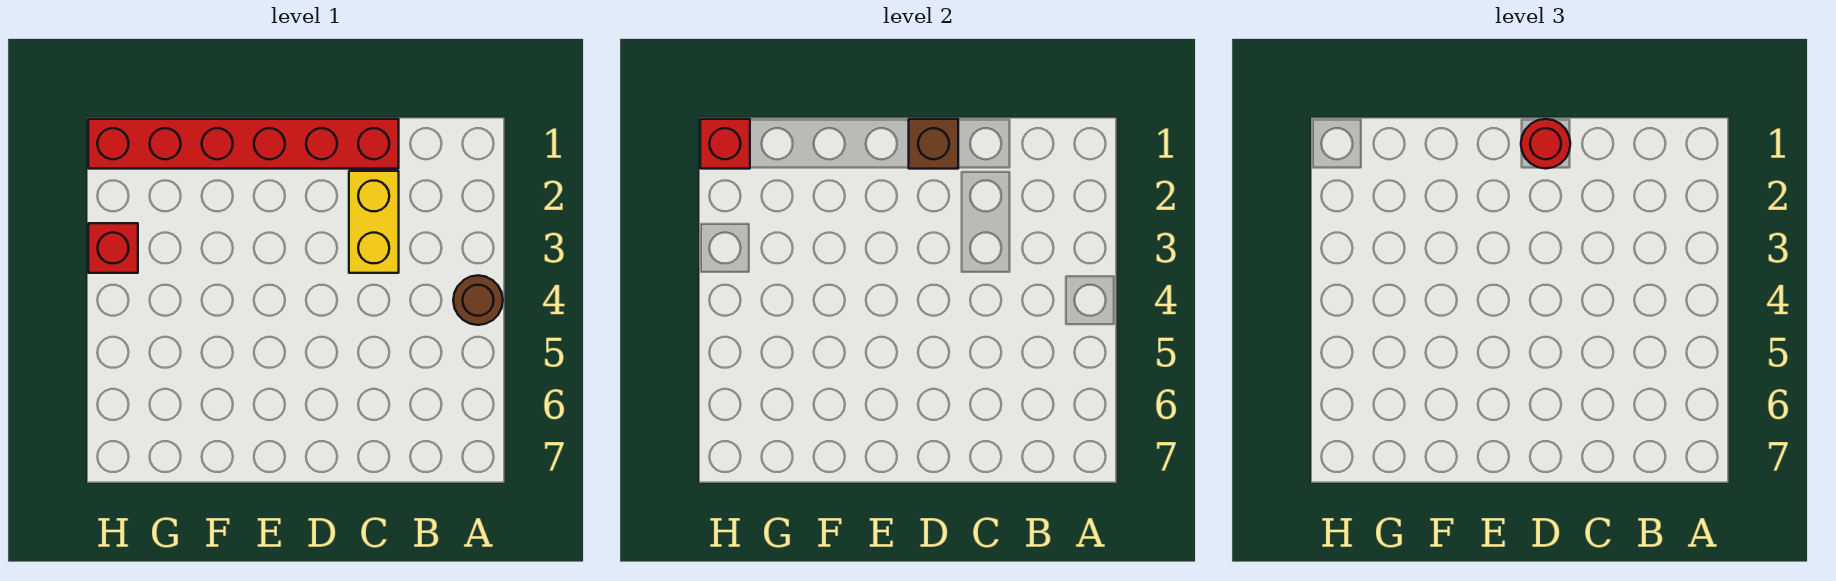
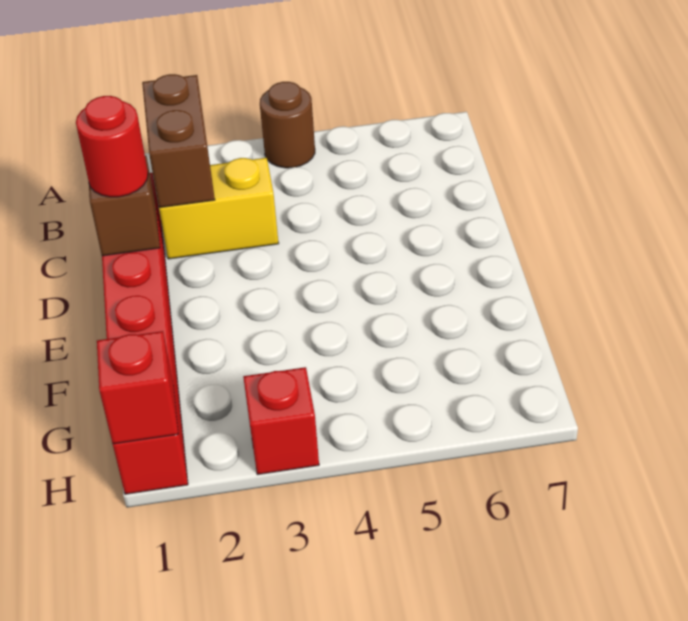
none -> brown 1x2 brick [142,74,215,208]

